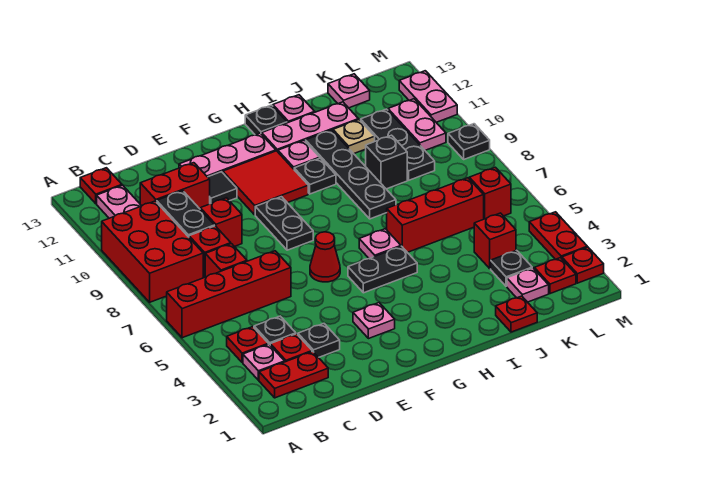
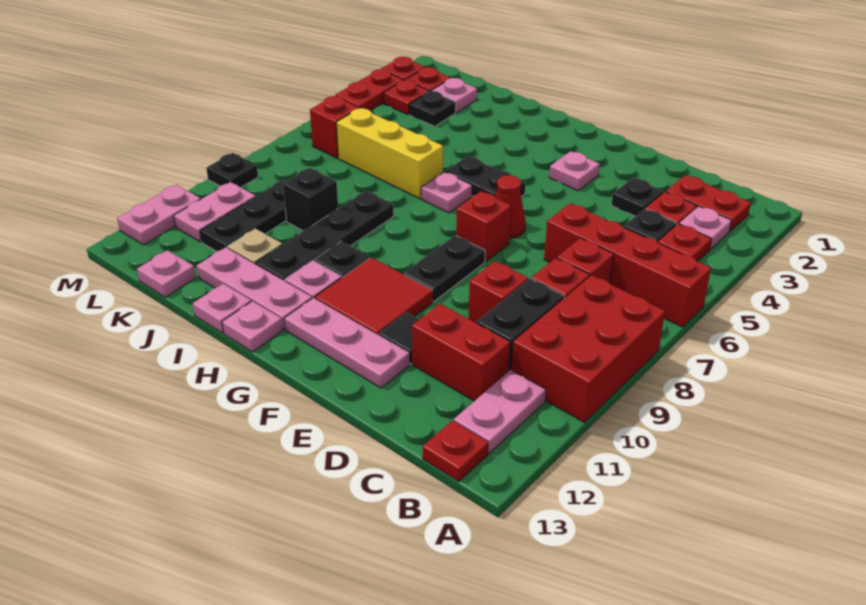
black 1x1 plate [245,105,287,135] -> pink 1x1 plate [222,301,283,352]
red 1x3 brick [387,178,484,252] -> yellow 1x3 brick [336,108,443,198]
red 1x1 plate [496,296,537,332] -> red 1x1 plate moved to [384,80,429,115]
red 1x1 brick [474,213,516,269] -> red 1x1 brick moved to [456,191,511,262]

